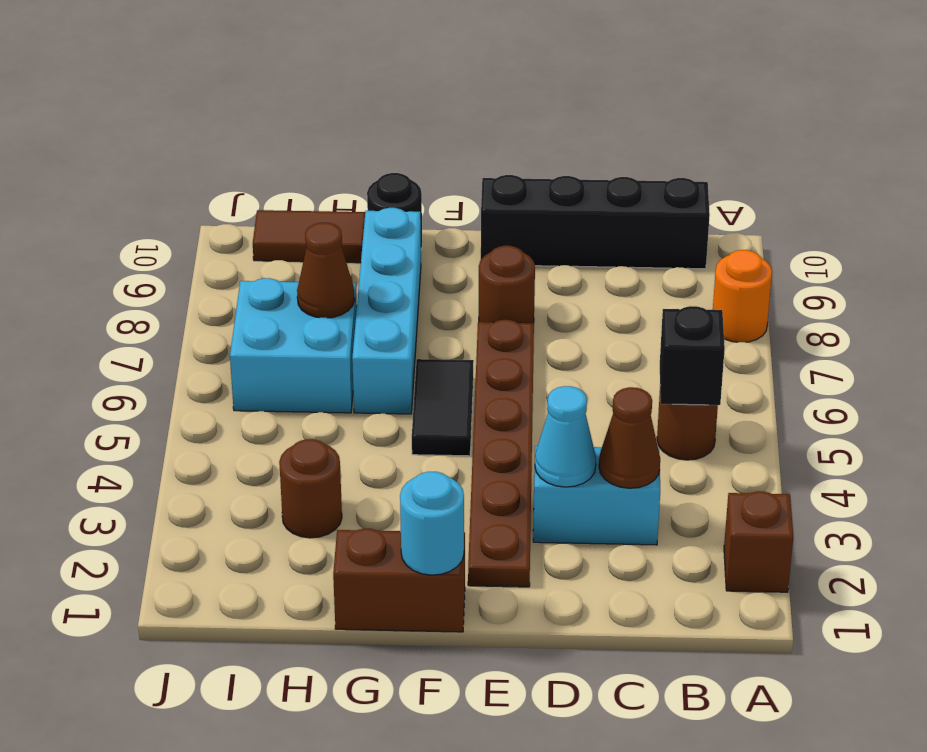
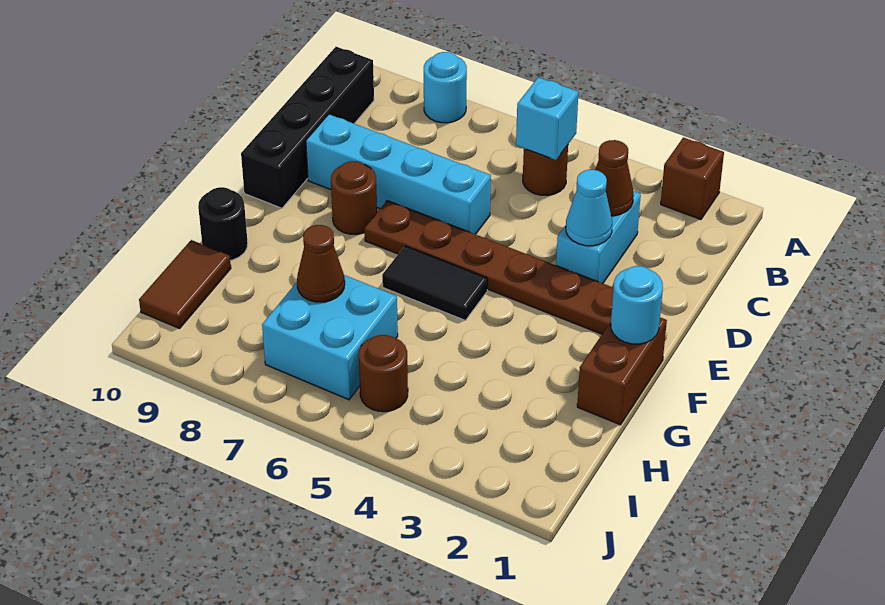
orange 1x1 round brick [713,250,772,342] -> cyan 1x1 round brick [424,52,467,123]
black 1x1 brick [660,306,725,405] -> cyan 1x1 brick [516,77,579,160]
cyan 1x4 brick [352,208,421,414] -> cyan 1x4 brick moved to [306,114,491,234]
brown 1x1 round brick [279,439,342,538] -> brown 1x1 round brick moved to [359,335,408,412]

